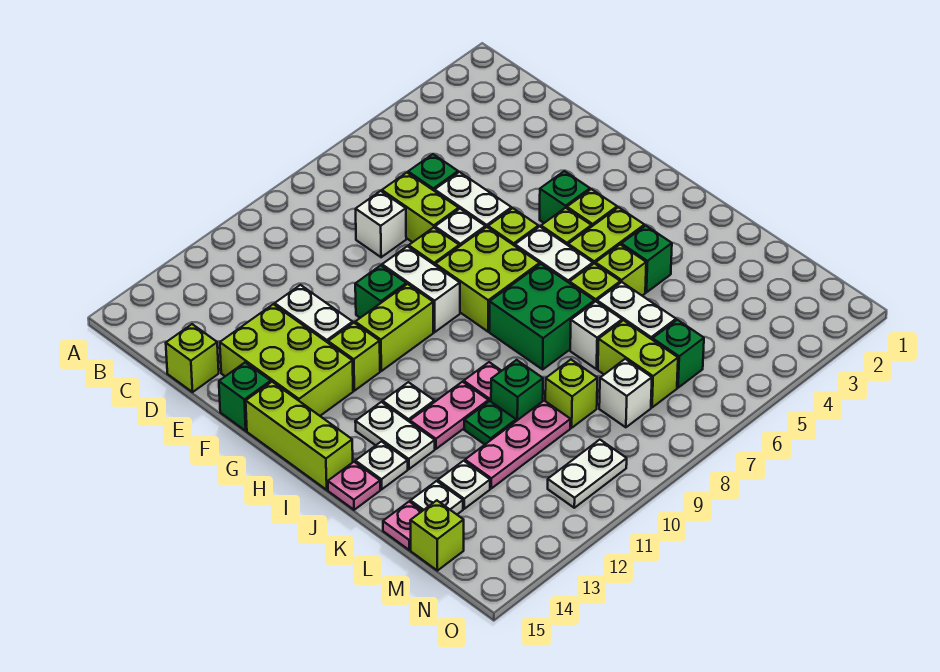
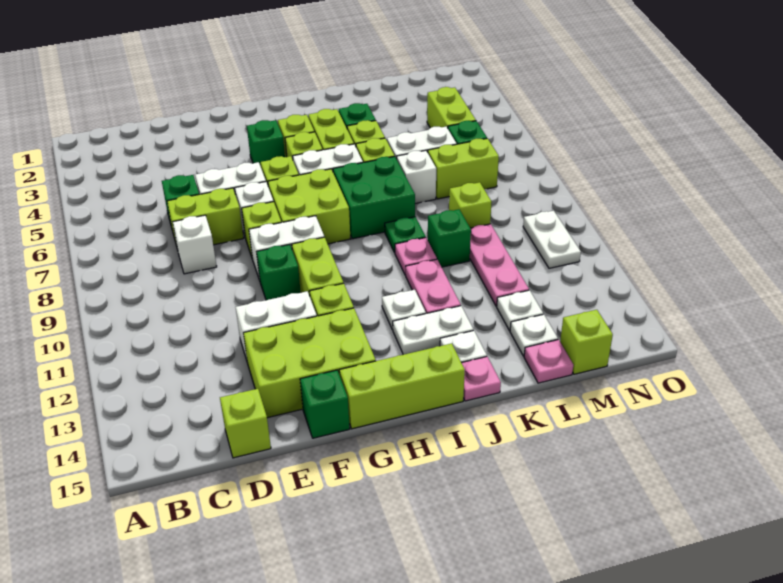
green 1x1 plate [464,401,516,444] -> green 1x1 plate moved to [385,217,426,253]
none -> lime 1x2 brick [427,87,476,128]
white 1x1 brick [599,359,652,427] -> none

